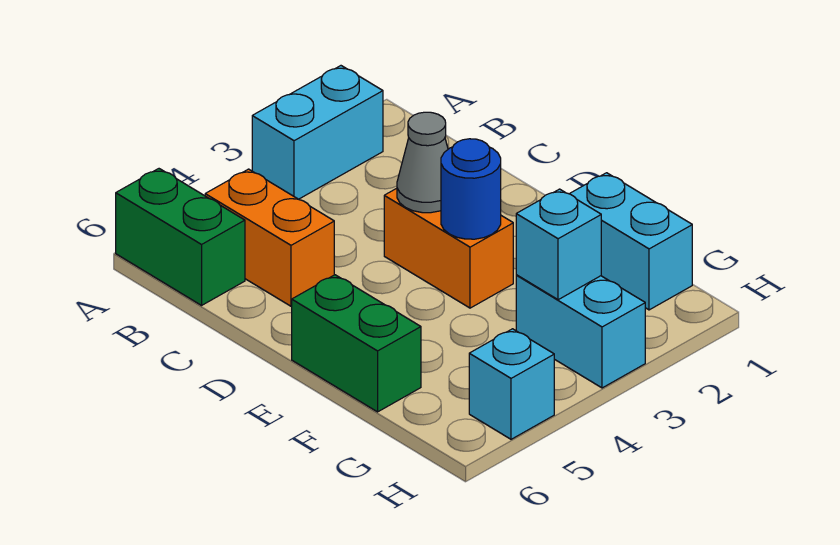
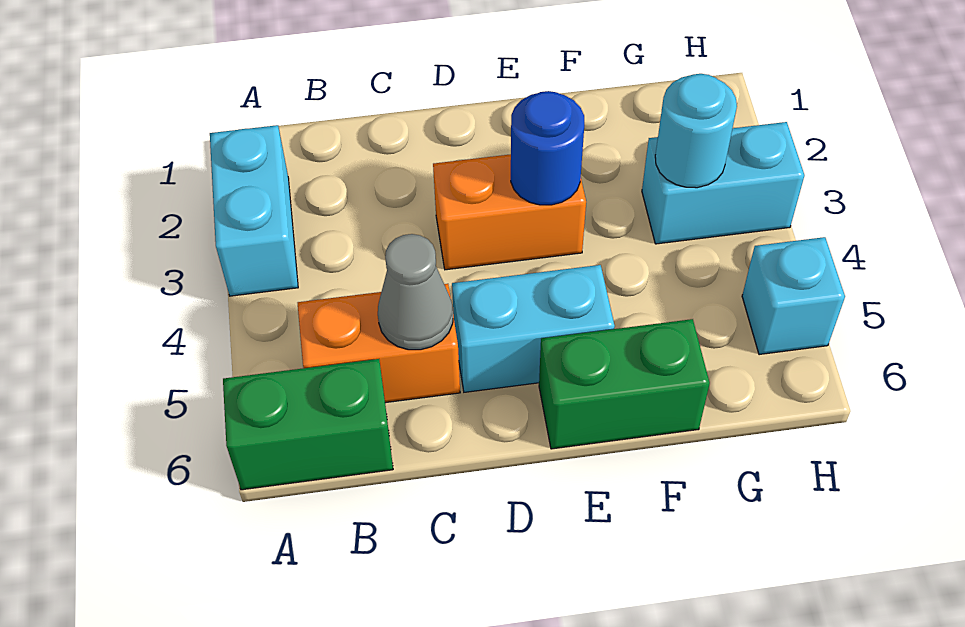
grey 1x1 cone [397,112,448,213] -> grey 1x1 cone moved to [378,234,453,350]
cyan 1x2 brick [570,173,692,310] -> cyan 1x2 brick moved to [452,265,615,392]
cyan 1x1 brick [516,189,601,300] -> cyan 1x1 round brick [655,74,737,188]

